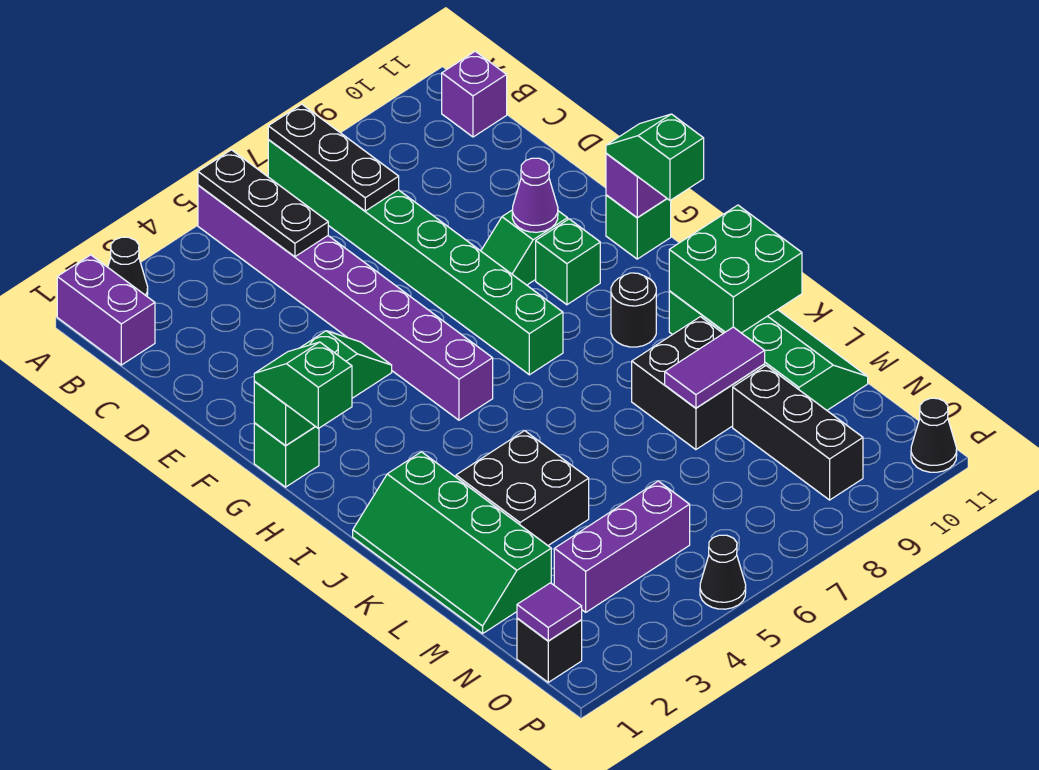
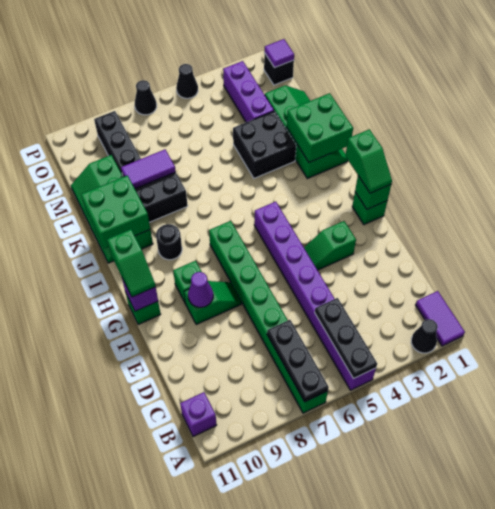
purple 1x2 brick [57,255,155,365] -> purple 1x2 tile [416,291,465,346]
none -> green 2x2 brick [287,93,353,162]
purple 1x3 brick [554,481,690,612] -> purple 1x3 brick turned to [223,61,274,122]
black 1x1 cone [911,398,957,472] -> black 1x1 cone moved to [135,80,157,115]

